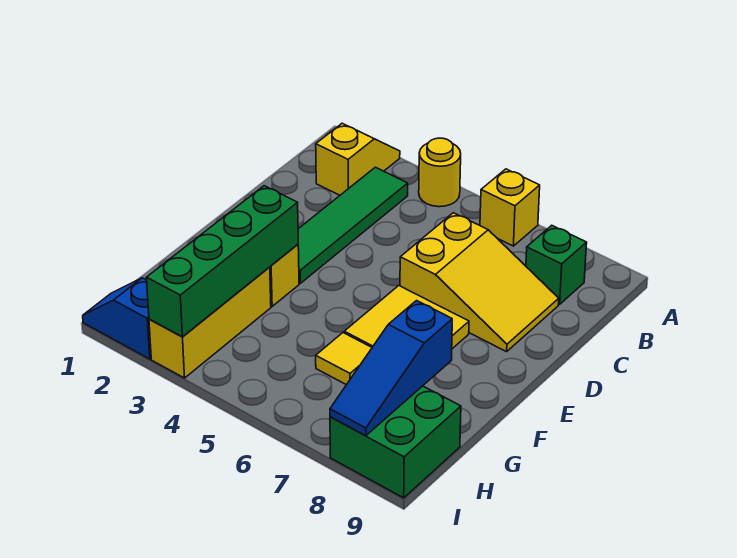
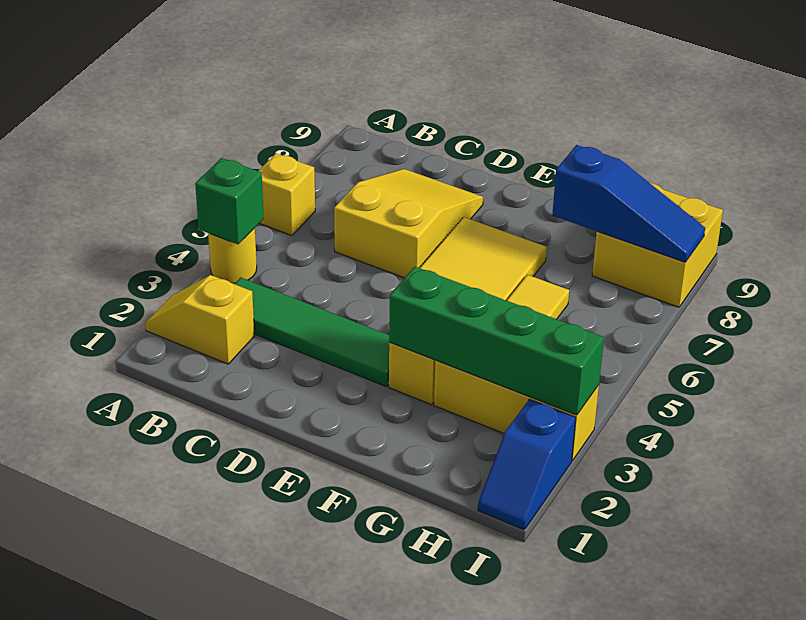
green 1x1 brick [526,225,587,304] -> green 1x1 brick moved to [195,158,264,244]
green 2x2 brick [330,386,461,498] -> yellow 2x2 brick [592,183,723,307]

